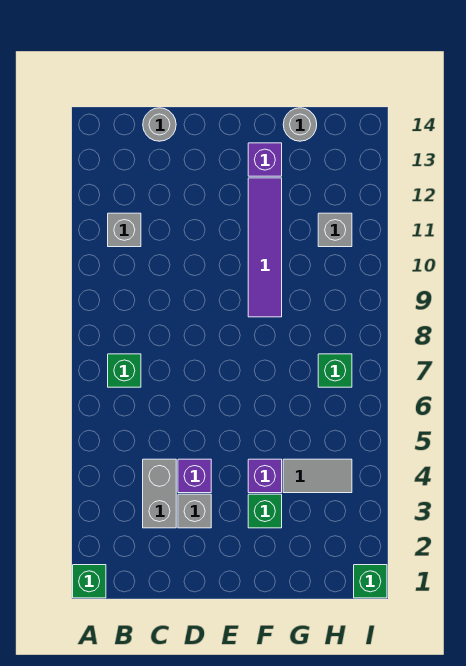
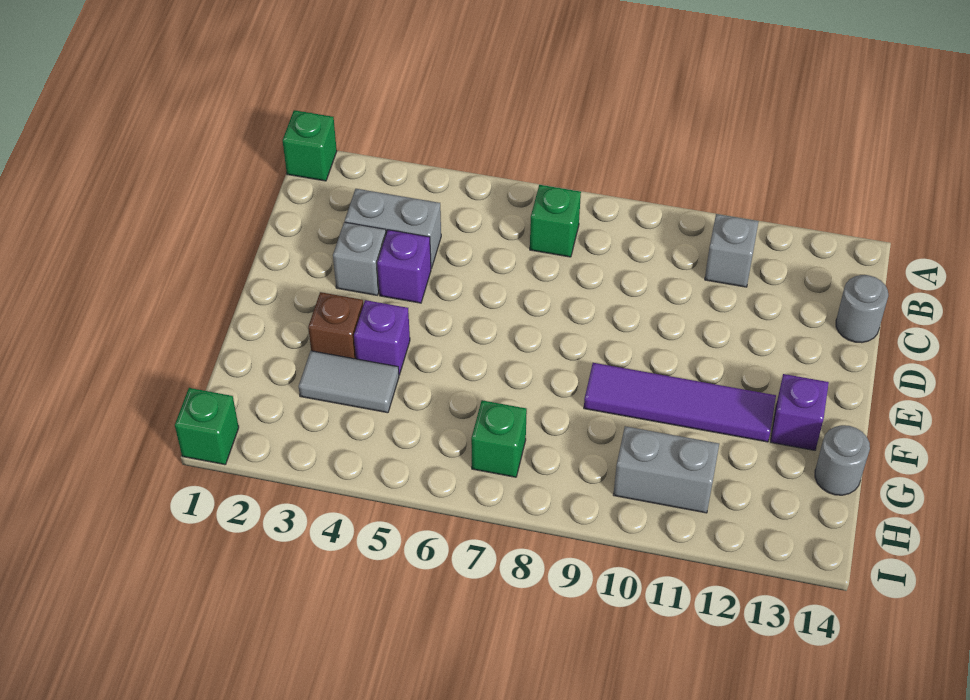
green 1x1 brick [248,494,282,528] -> brown 1x1 brick [308,292,363,359]
grey 1x2 tile [283,459,352,493] -> grey 1x2 tile turned to [299,351,399,413]
grey 1x1 brick [318,213,352,247] -> grey 1x2 brick [613,426,719,513]

